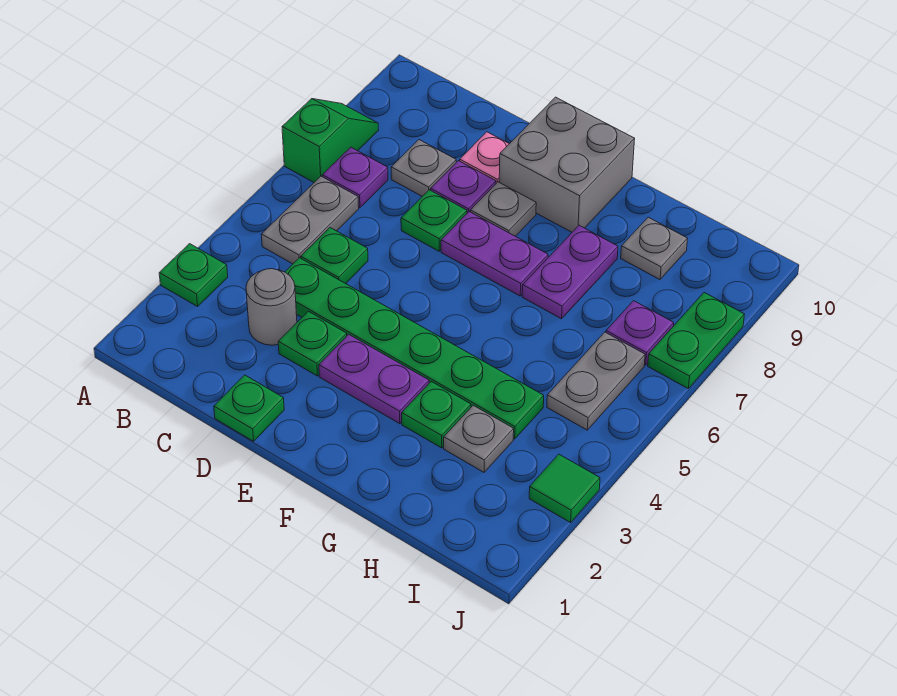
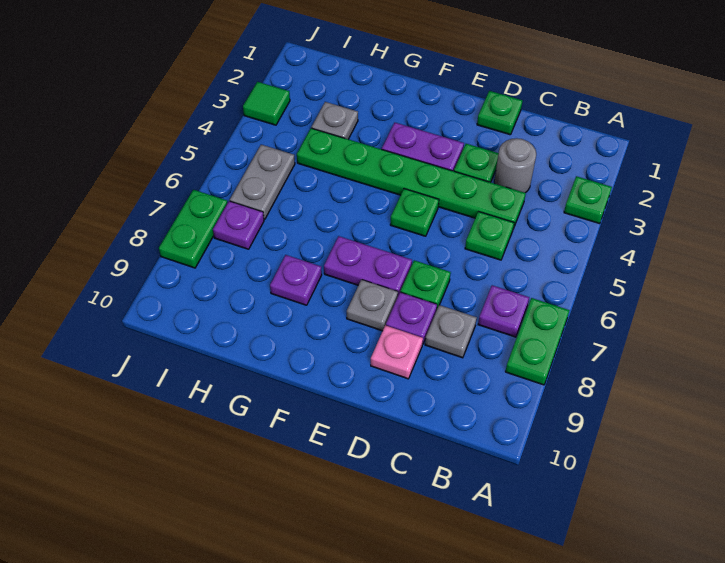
green 1x2 slope [282,99,379,182] -> green 1x2 plate [505,298,570,385]
grey 1x2 plate [261,176,359,264] -> none
grey 2x2 brick [499,97,635,232] -> none
green 1x1 plate [402,381,471,448] -> green 1x1 plate moved to [390,189,439,236]
purple 1x2 plate [522,225,618,319] -> purple 1x1 plate [270,255,322,305]
grey 1x1 plate [621,217,688,279] -> none

